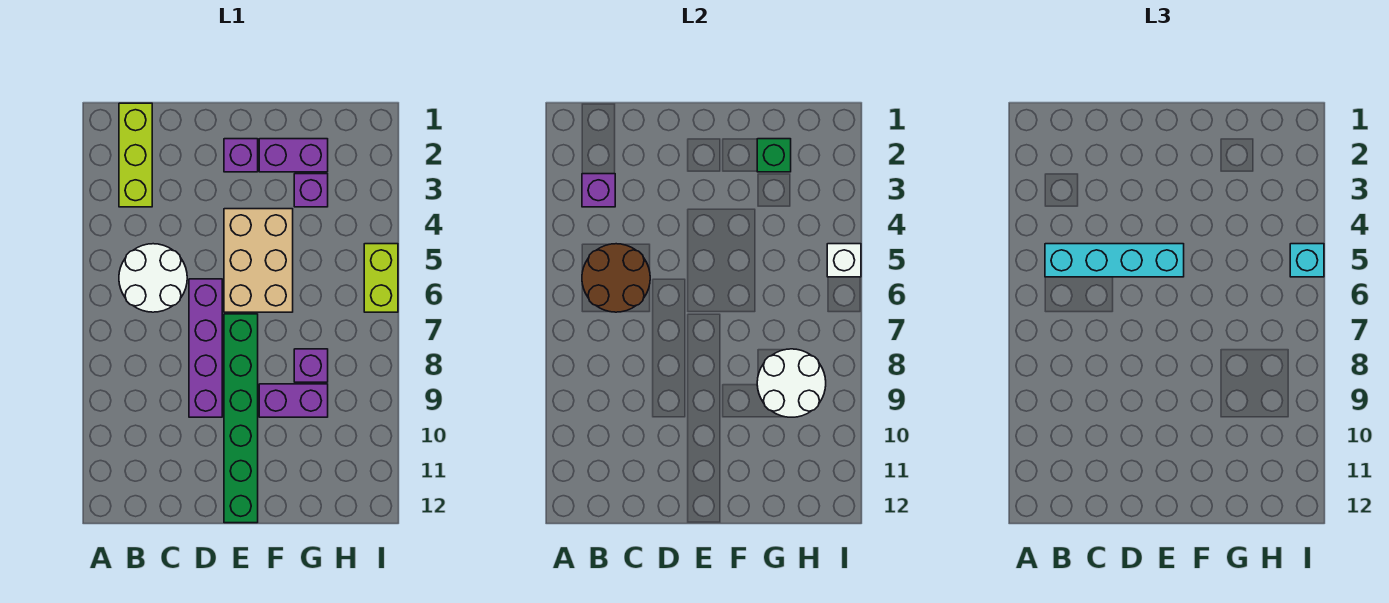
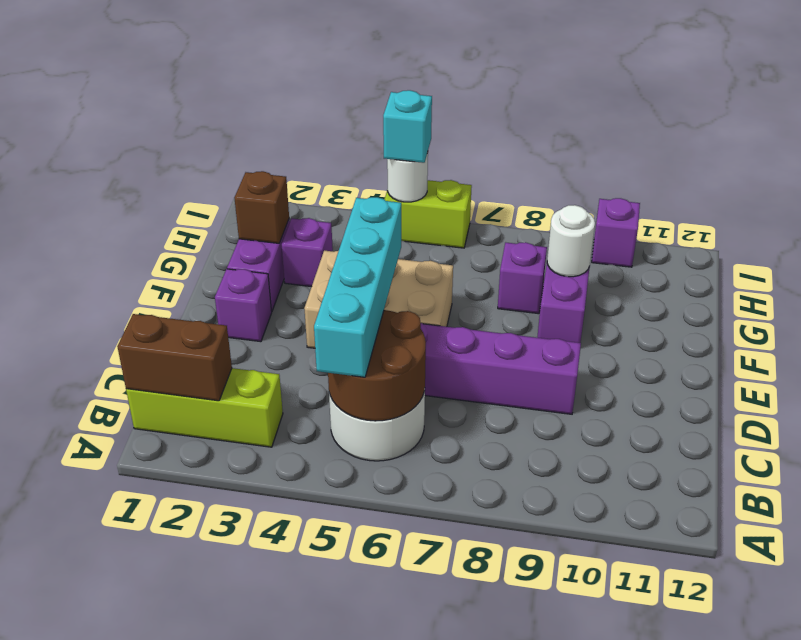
none -> brown 1x2 brick [117,314,232,401]
purple 1x1 brick [582,174,615,207] -> purple 1x1 brick moved to [592,198,640,267]
green 1x6 brick [224,314,258,523] -> none
green 1x1 brick [757,139,791,172] -> brown 1x1 brick [234,171,289,243]
white 2x2 round brick [757,349,826,417] -> white 1x1 round brick [547,205,595,277]
white 1x1 brick [827,244,861,277] -> white 1x1 round brick [387,152,428,202]

